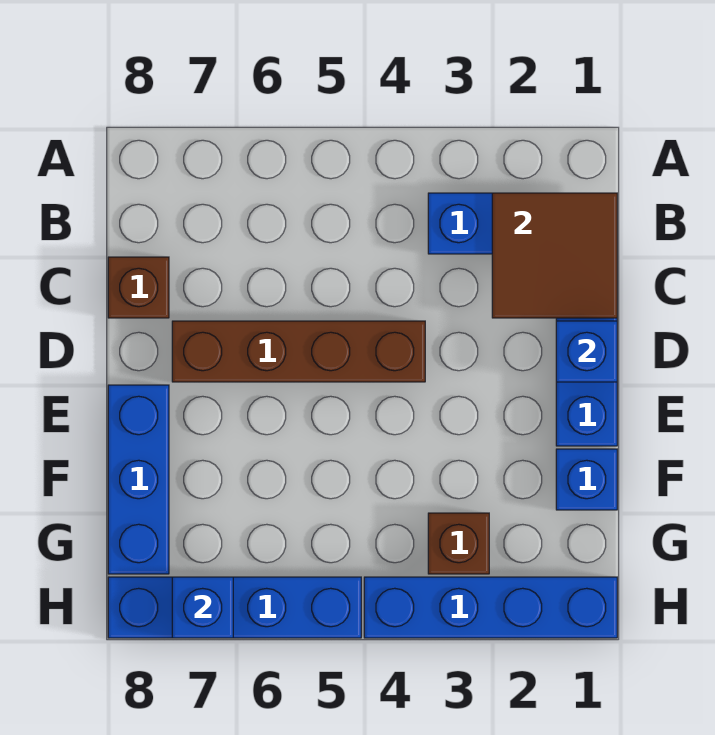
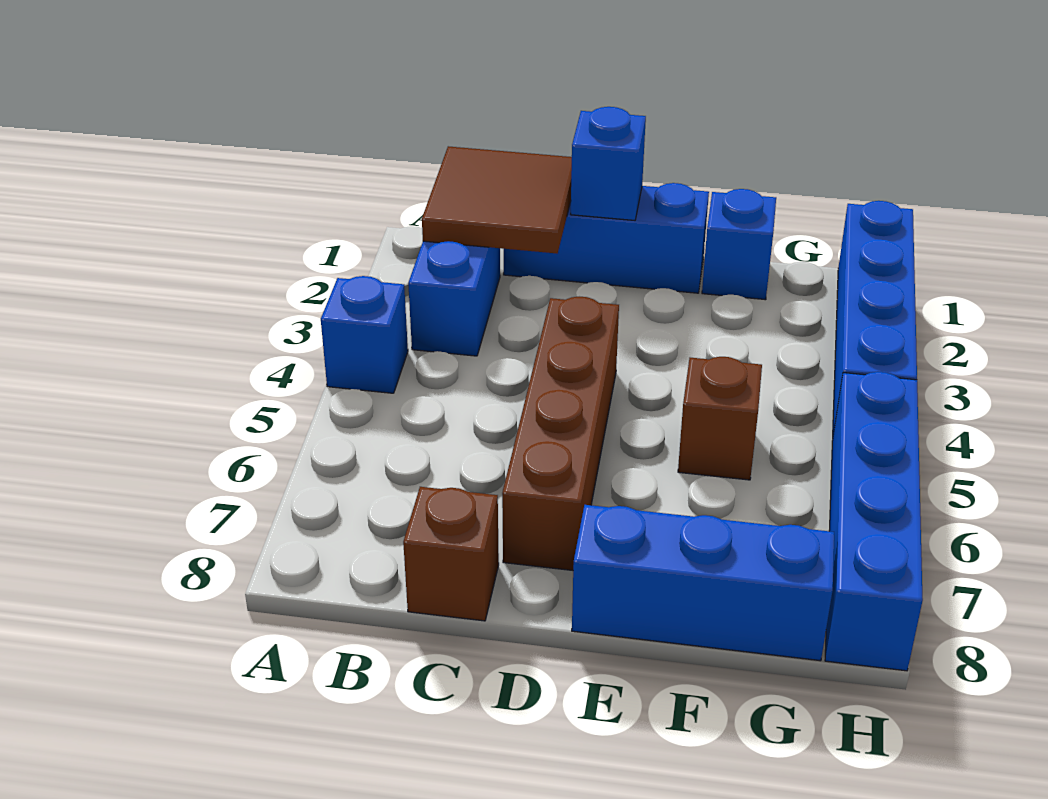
brown 1x1 brick [428,513,489,574] -> brown 1x1 brick moved to [678,357,762,480]
blue 1x1 brick [172,577,233,638] -> blue 1x1 brick moved to [321,276,408,393]

